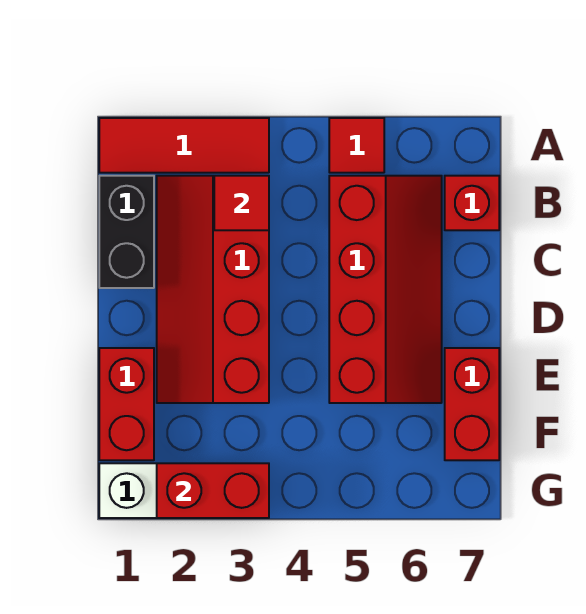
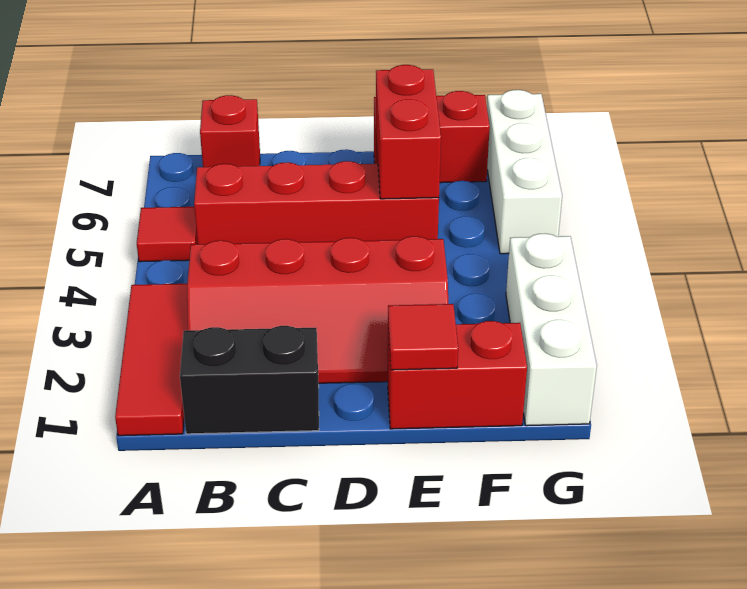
red 1x1 tile [214,176,269,230] -> red 1x1 tile moved to [388,304,458,370]
red 1x2 brick [157,463,269,518] -> red 1x2 brick moved to [376,65,441,199]
none -> white 1x3 brick [487,90,562,254]

